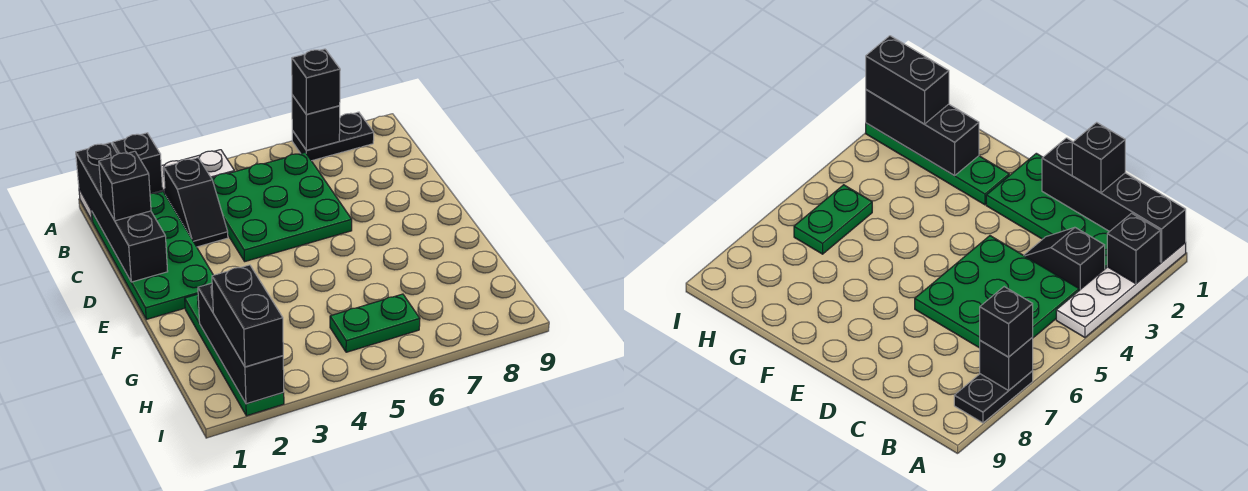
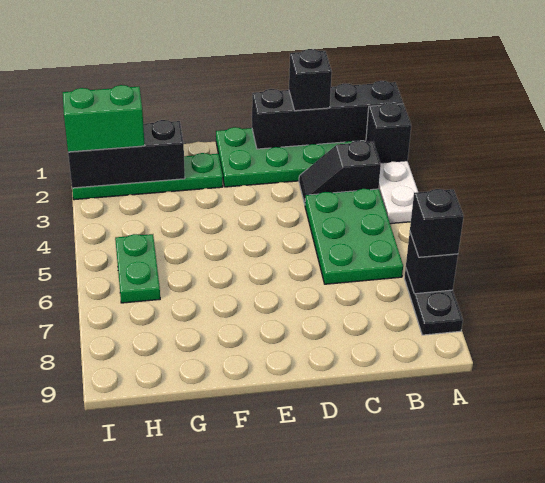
green 3x3 plate [212,152,352,261] -> green 2x3 plate [305,189,403,284]
black 1x2 brick [212,265,283,367] -> green 1x2 brick [63,85,145,152]

